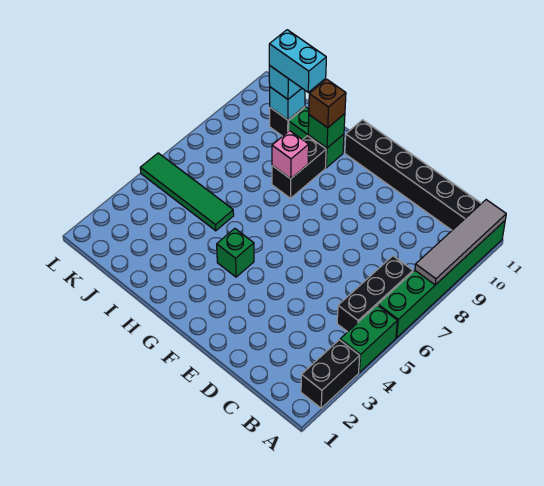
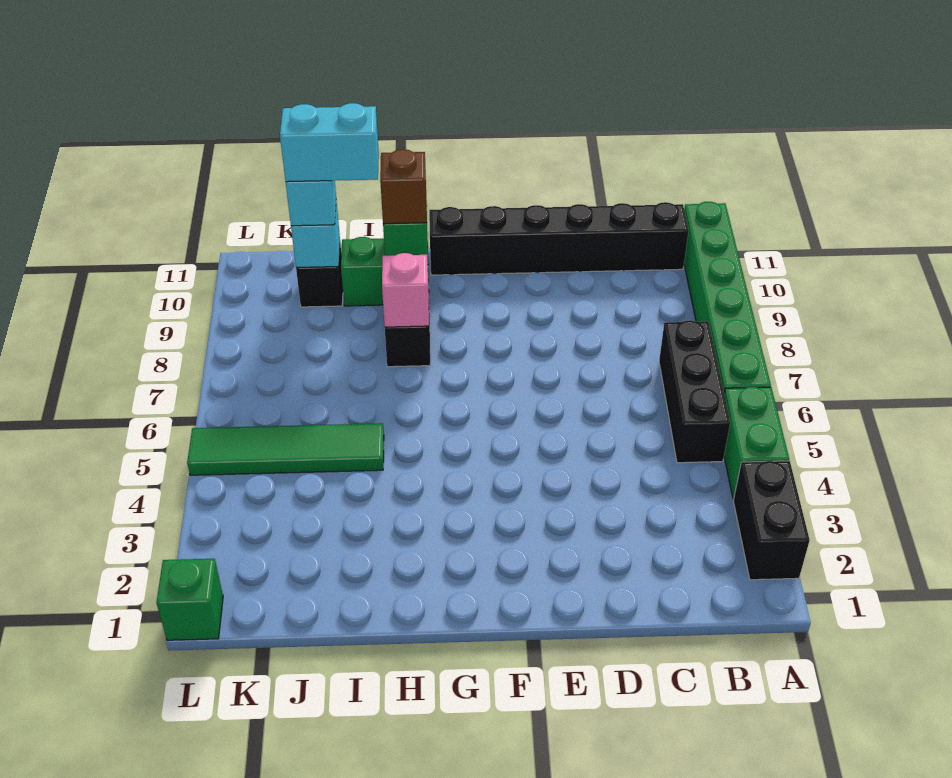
grey 1x4 tile [415,200,506,285] -> none
green 1x1 brick [217,229,254,277] -> green 1x1 brick moved to [156,559,223,640]

